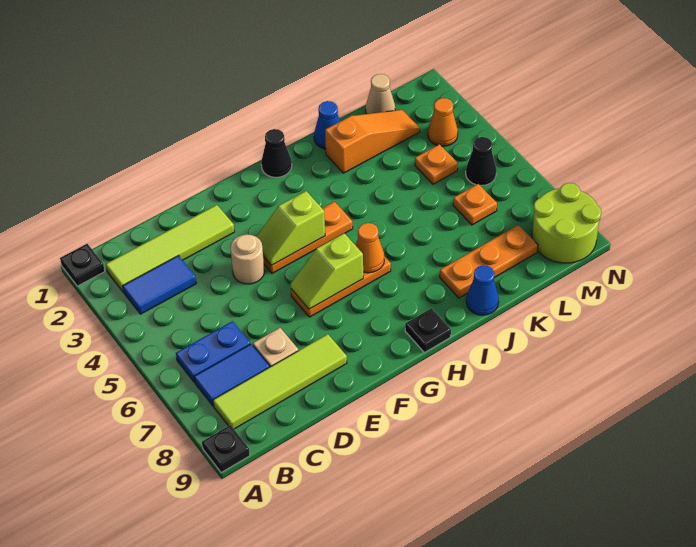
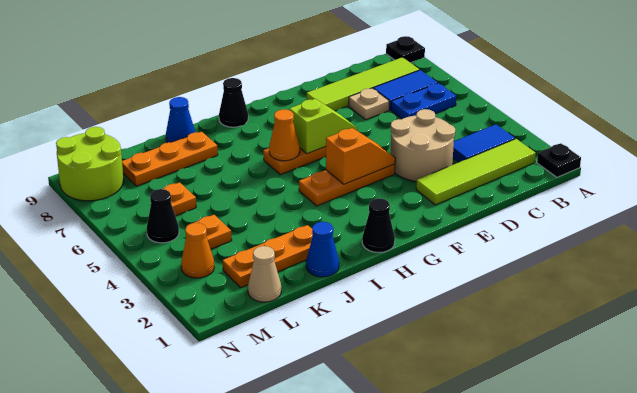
tan 1x1 round brick [230,234,264,284] -> tan 2x2 round brick [391,109,455,182]
lime 1x2 slope [257,191,325,265] -> orange 1x2 slope [326,128,395,184]
black 1x1 plate [405,308,451,353] -> black 1x1 cone [219,78,248,127]
orange 1x3 slope [325,110,420,173] -> orange 1x3 plate [223,225,313,287]

